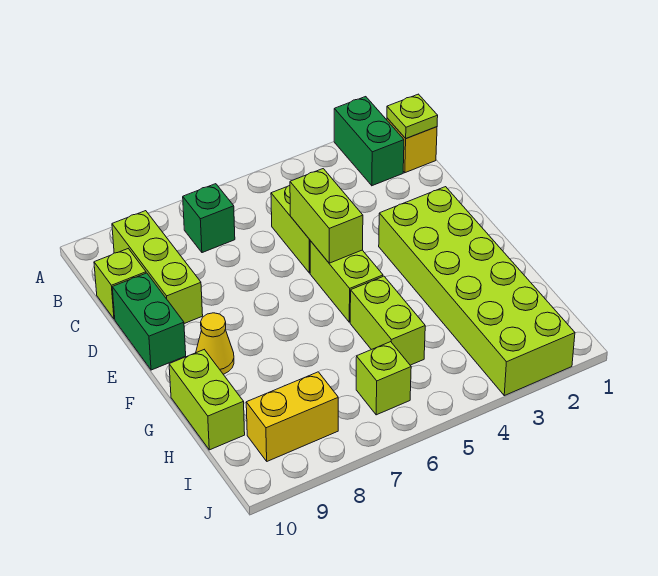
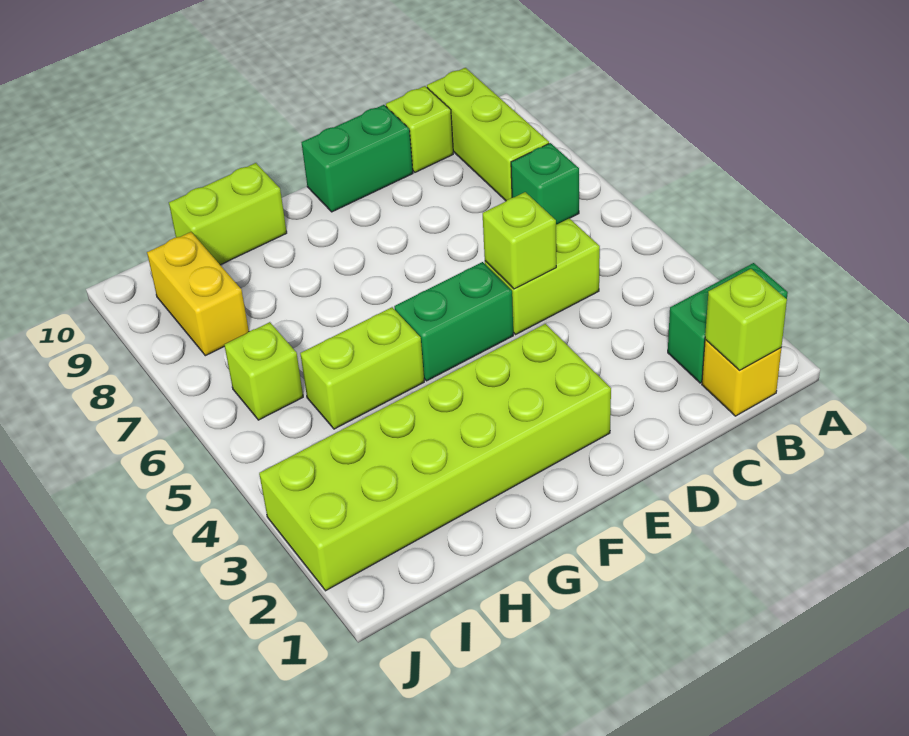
lime 1x1 plate [387,94,438,138] -> lime 1x1 brick [705,269,787,370]
lime 1x3 brick [112,211,203,324] -> lime 1x3 brick turned to [427,68,549,201]
lime 1x2 brick [290,169,363,263] -> lime 1x1 brick [483,192,556,289]
lime 1x2 brick [310,241,383,322] -> green 1x2 brick [394,262,513,381]
yellow 1x1 cone [196,313,234,374] -> none

